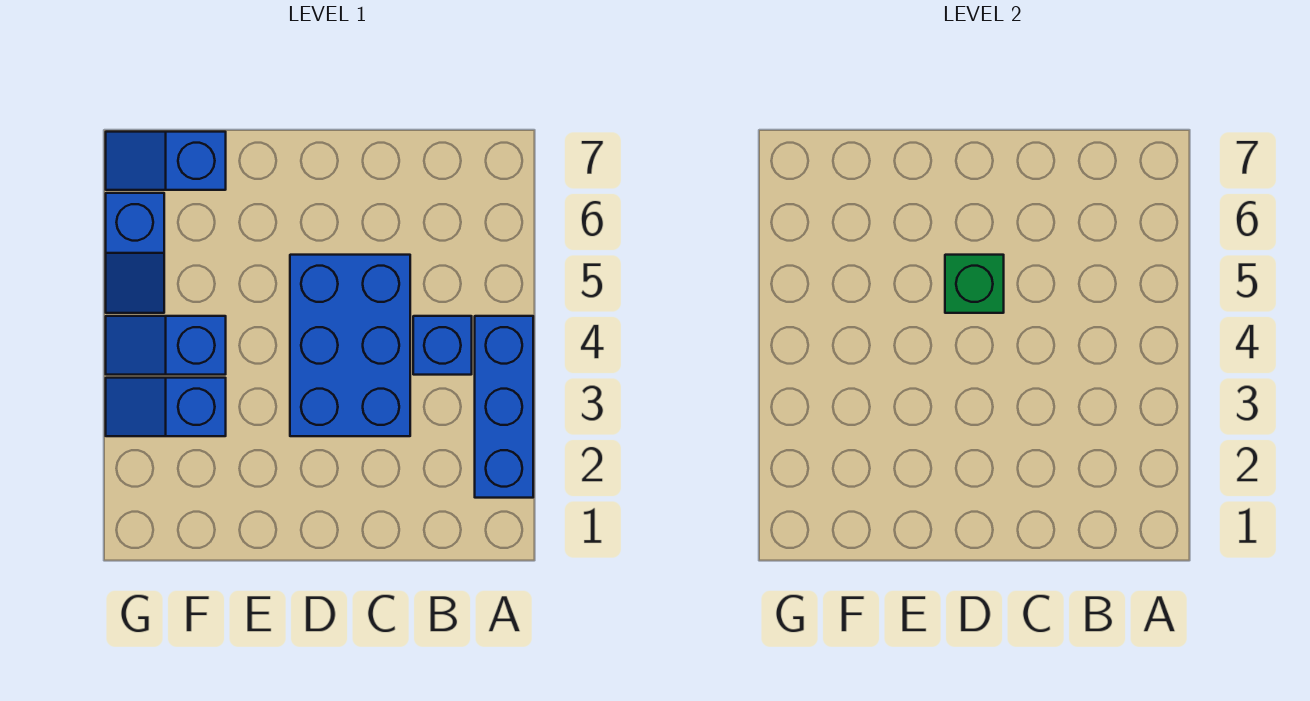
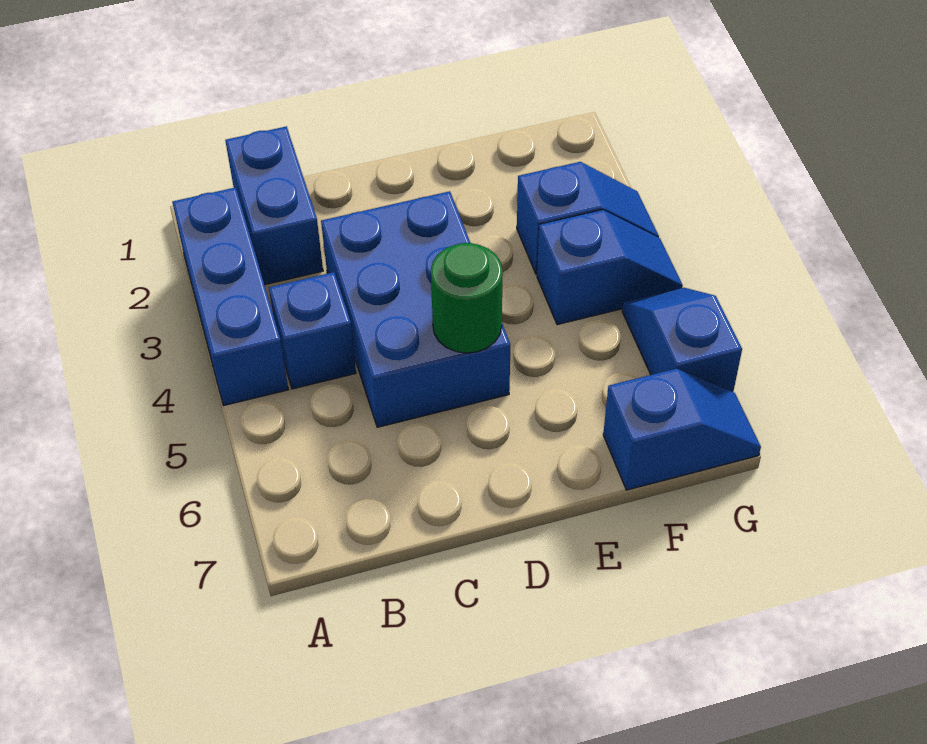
none -> blue 1x2 brick [225,126,323,285]
green 1x1 brick [945,255,1004,313] -> green 1x1 round brick [431,243,503,353]

